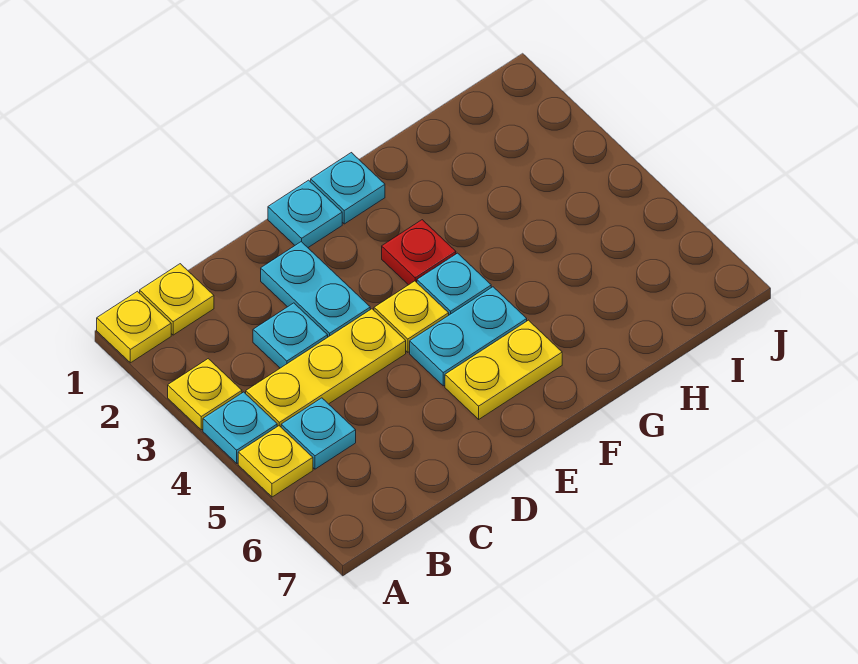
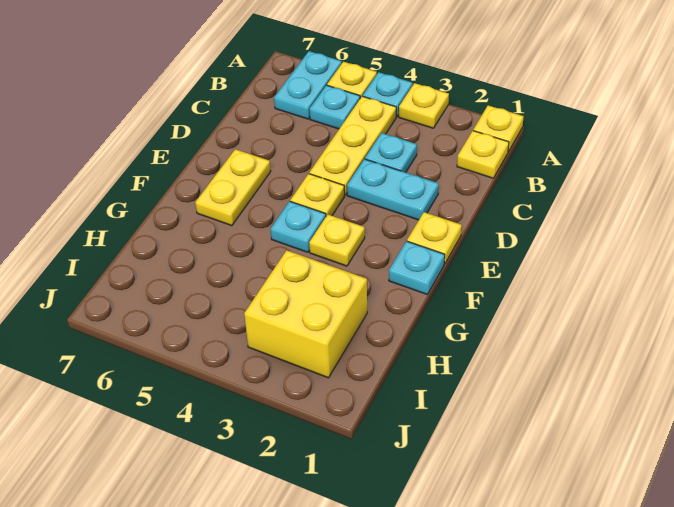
cyan 1x1 plate [268,180,342,247] -> yellow 1x1 plate [407,212,462,264]
cyan 1x2 plate [410,287,527,386] -> cyan 1x2 plate moved to [274,51,342,119]
red 1x1 plate [382,220,456,285] -> yellow 1x1 plate [309,215,365,266]
none -> yellow 2x2 brick [244,250,367,378]

